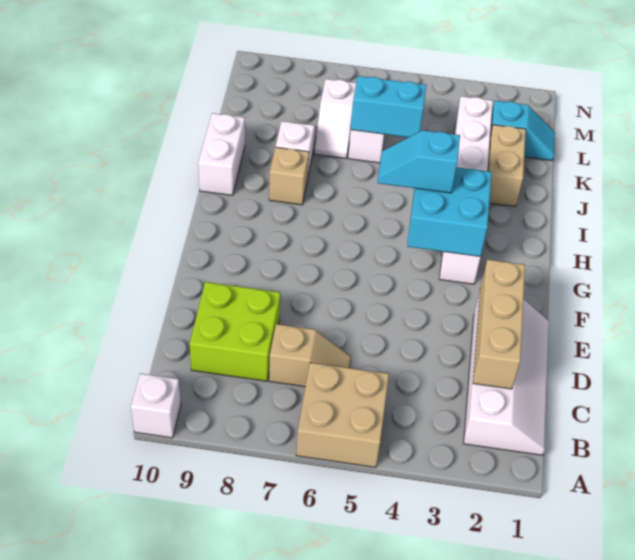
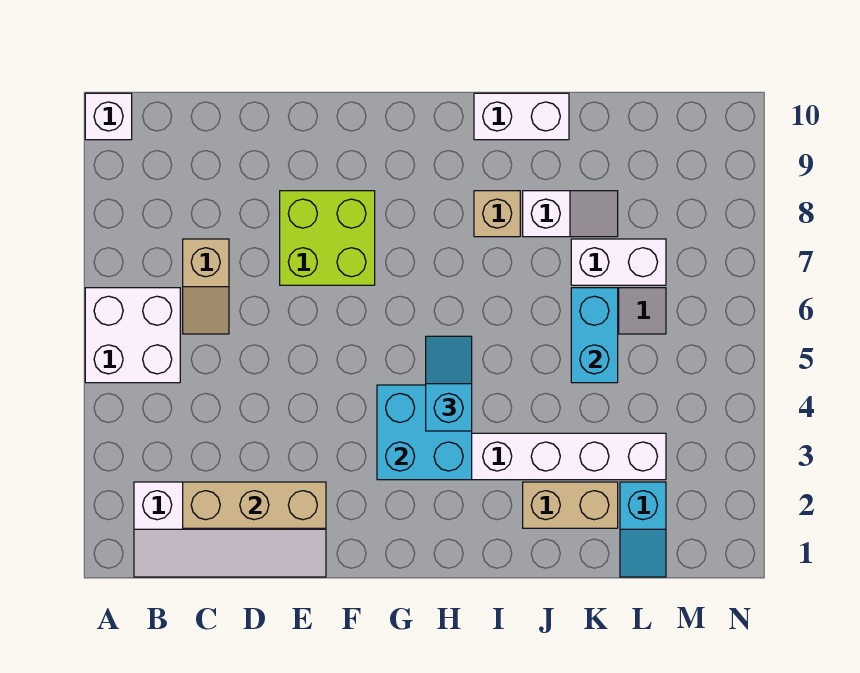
tan 2x2 brick [296,363,389,467] -> white 2x2 brick [85,288,180,383]
lime 2x2 brick [190,282,280,381] -> lime 2x2 brick moved to [280,191,375,285]
white 1x2 slope [314,79,356,158] -> white 1x2 brick [571,239,666,285]

